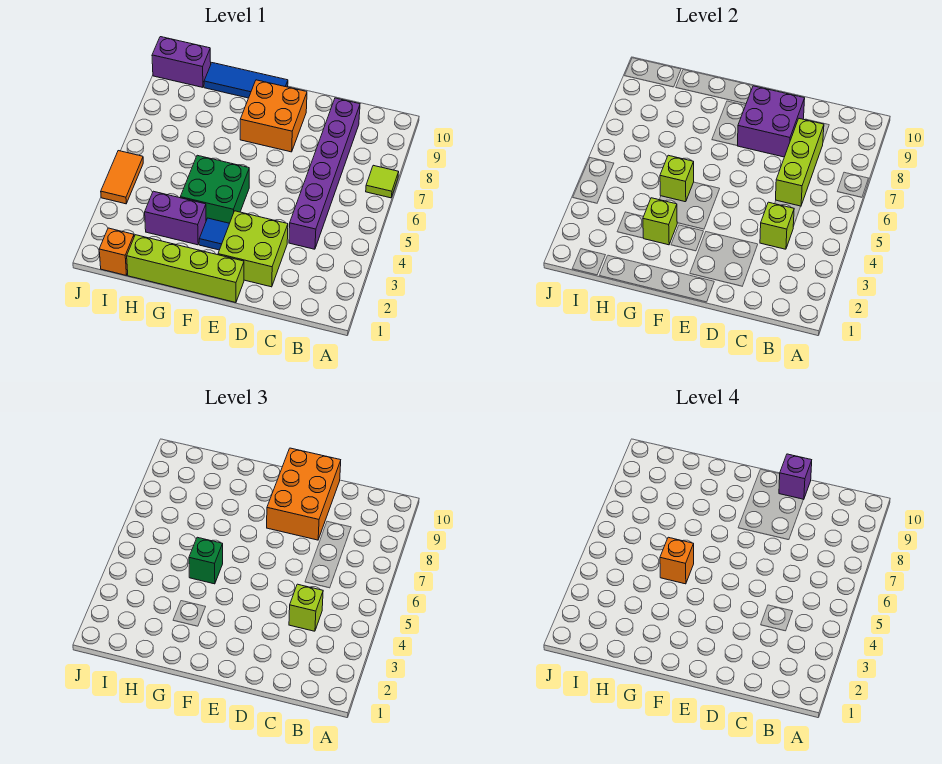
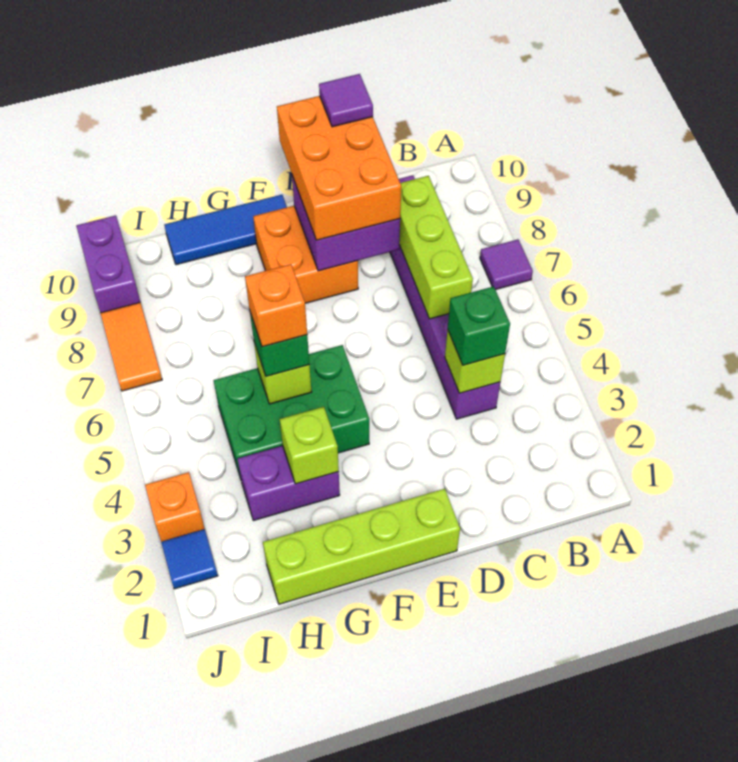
lime 1x1 tile [366,165,399,198] -> purple 1x1 tile [480,239,533,290]
lime 1x1 brick [289,584,323,631] -> green 1x1 brick [448,286,510,365]
lime 2x2 brick [218,211,288,287] -> none
purple 1x1 brick [779,454,812,500] -> purple 1x1 tile [319,74,373,127]
blue 1x1 tile [199,218,229,250] -> blue 1x1 tile moved to [161,529,218,589]
green 2x2 brick [180,155,249,223] -> green 2x3 brick [214,345,369,478]
orange 1x1 brick [99,228,134,275] -> orange 1x1 brick moved to [145,472,205,542]
purple 1x2 brick [152,37,211,87] -> purple 1x2 brick turned to [76,215,140,313]
orange 1x2 tile [101,151,143,204] -> orange 1x2 tile moved to [100,302,162,391]

